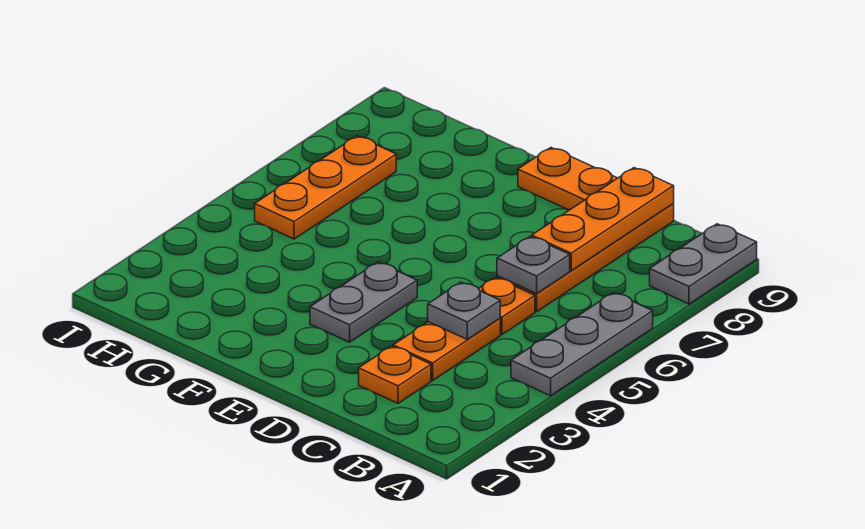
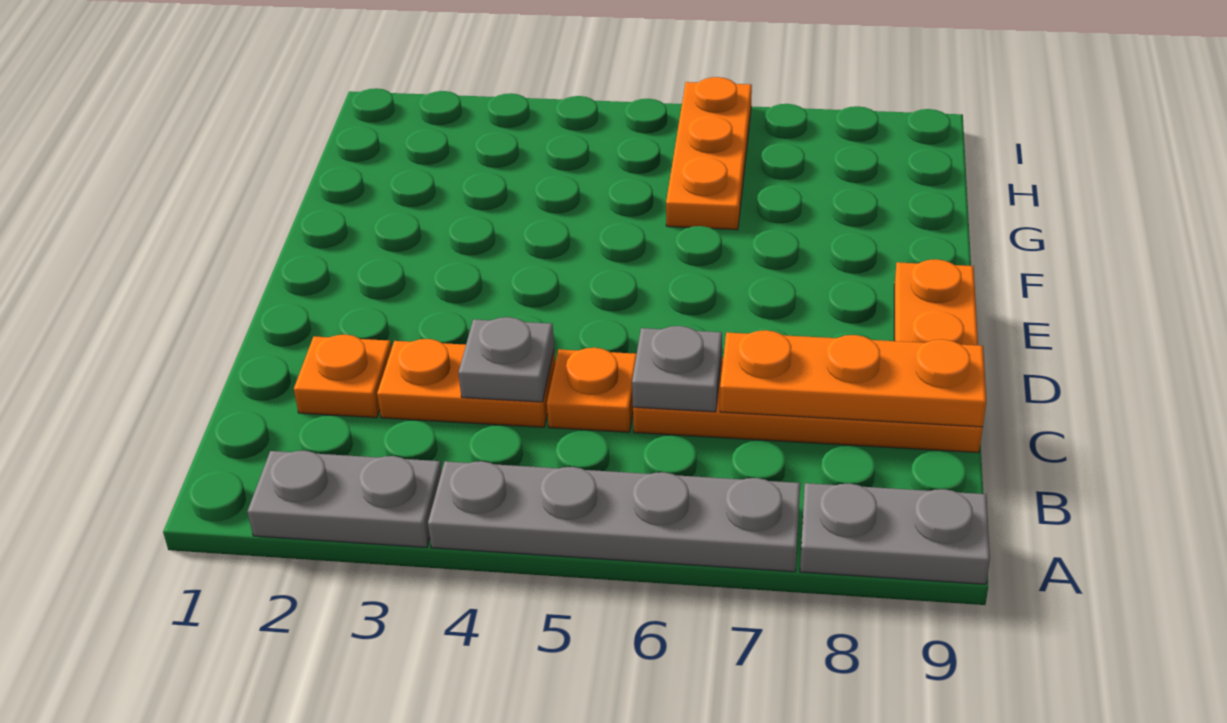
grey 1x3 plate [511,293,653,396] -> grey 1x4 plate [428,461,800,572]
grey 1x2 plate [310,262,417,342] -> grey 1x2 plate moved to [247,451,442,548]
orange 1x3 plate [255,136,396,239] -> orange 1x3 plate turned to [666,77,752,230]

